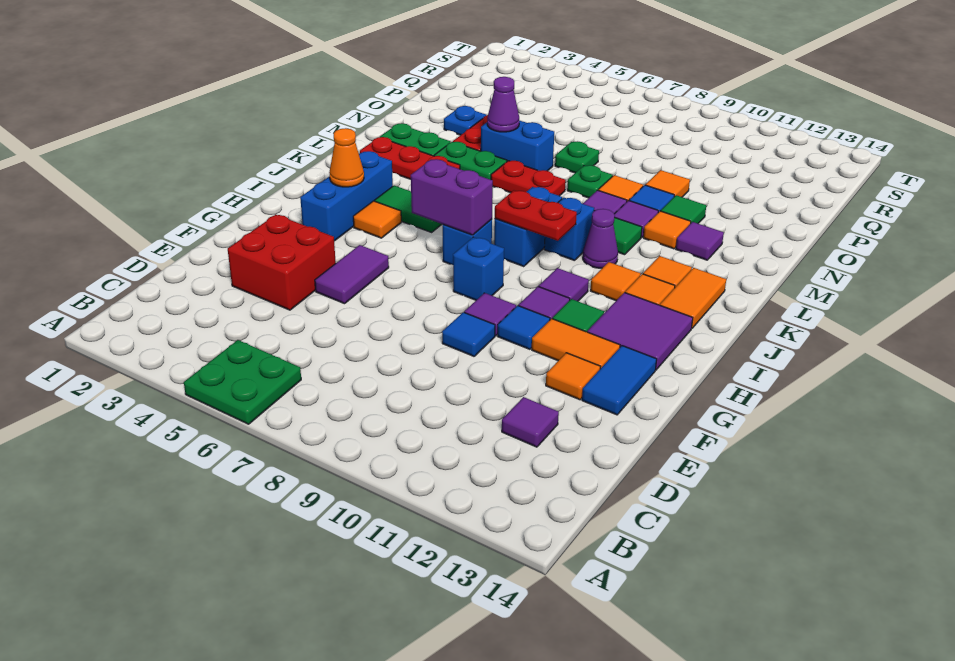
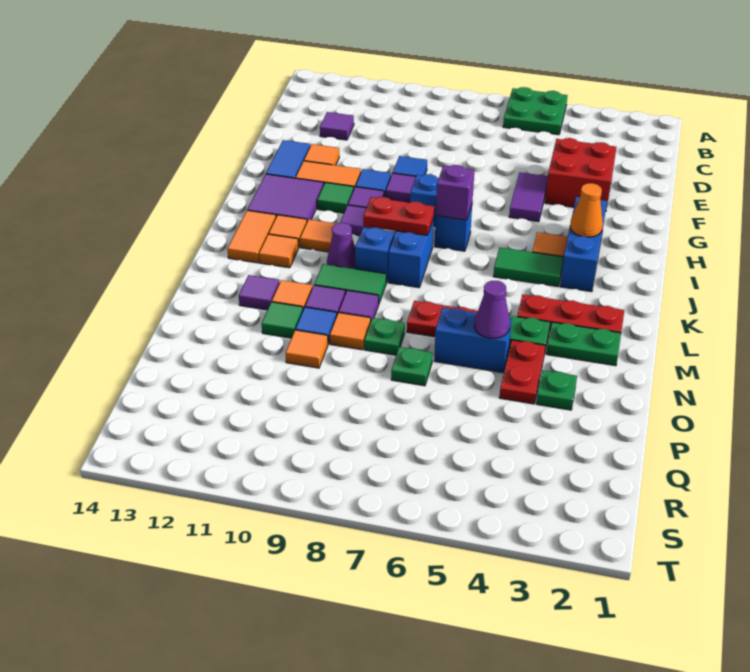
purple 1x2 brick [411,159,493,235] -> purple 1x1 brick [436,165,474,220]
blue 1x1 plate [444,106,486,135] -> green 1x1 plate [536,370,577,410]

